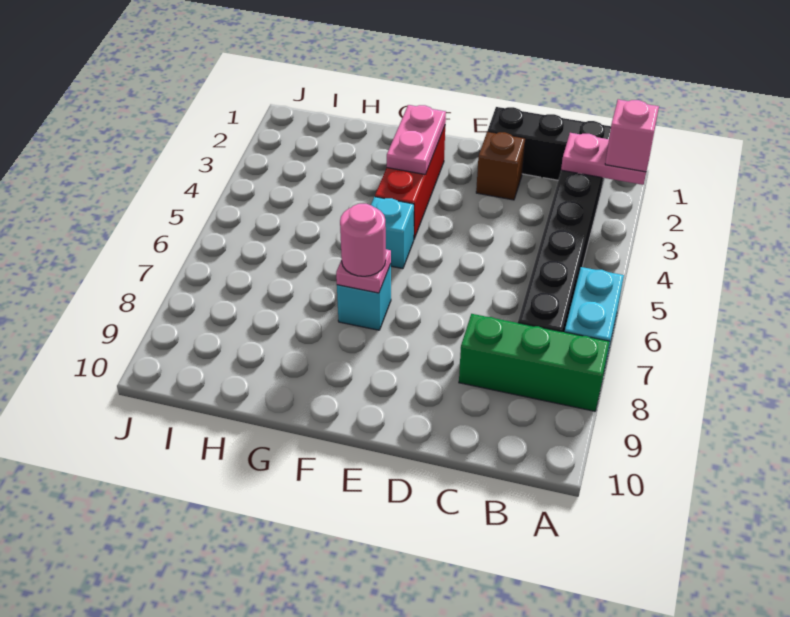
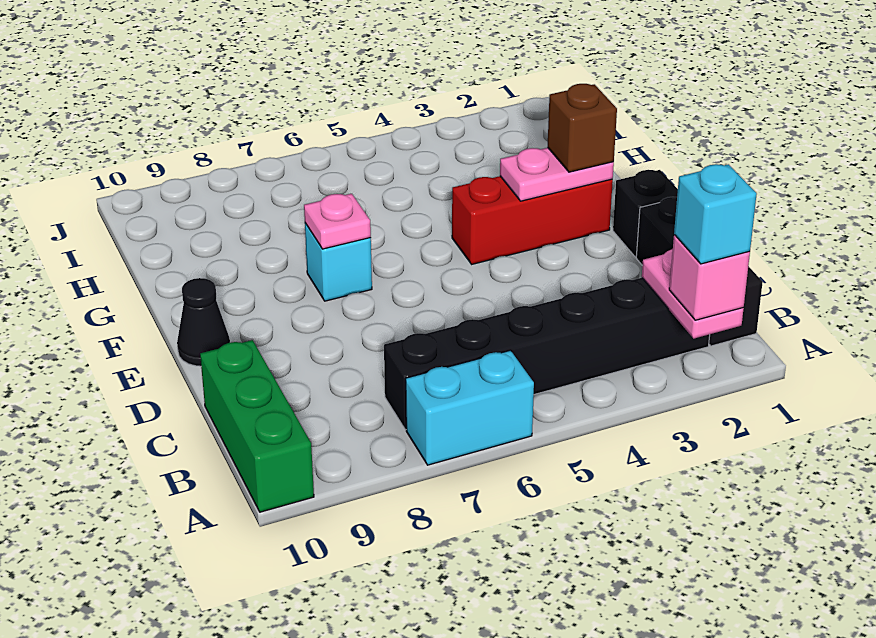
green 1x3 brick [459,314,610,411] -> green 1x3 brick moved to [200,340,314,512]
brown 1x1 brick [476,131,525,200] -> brown 1x1 brick moved to [548,84,617,172]
none -> black 1x1 brick [613,170,678,257]
none -> black 1x1 cone [177,278,230,366]
cyan 1x1 brick [371,197,414,269] -> cyan 1x1 brick moved to [674,164,757,264]
pink 1x1 round brick [340,204,386,276] -> none

